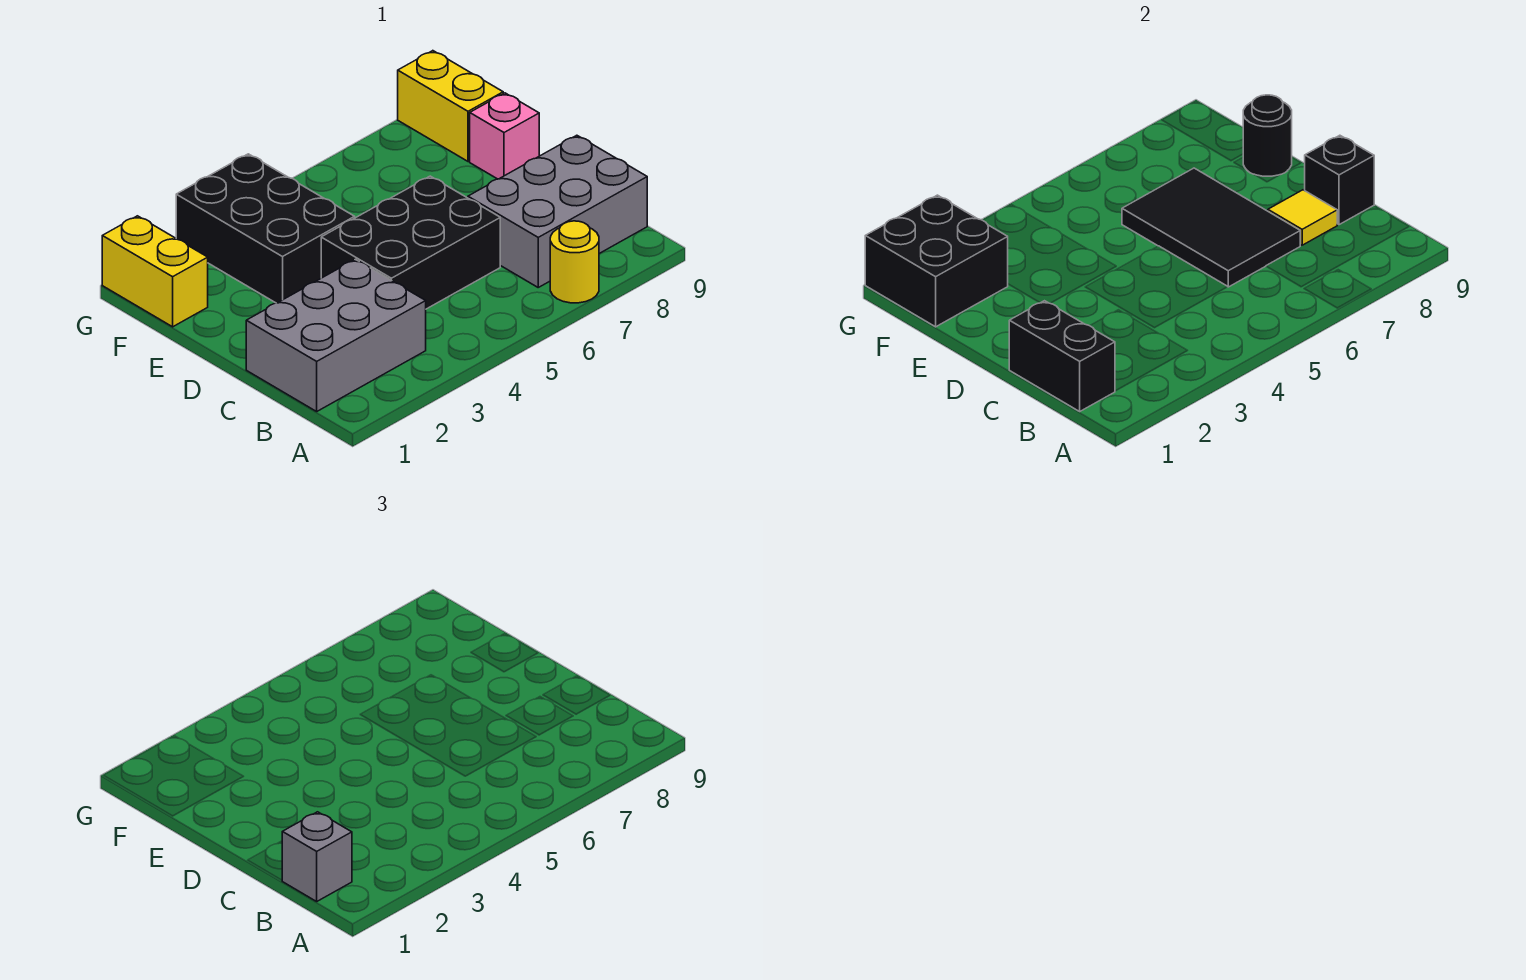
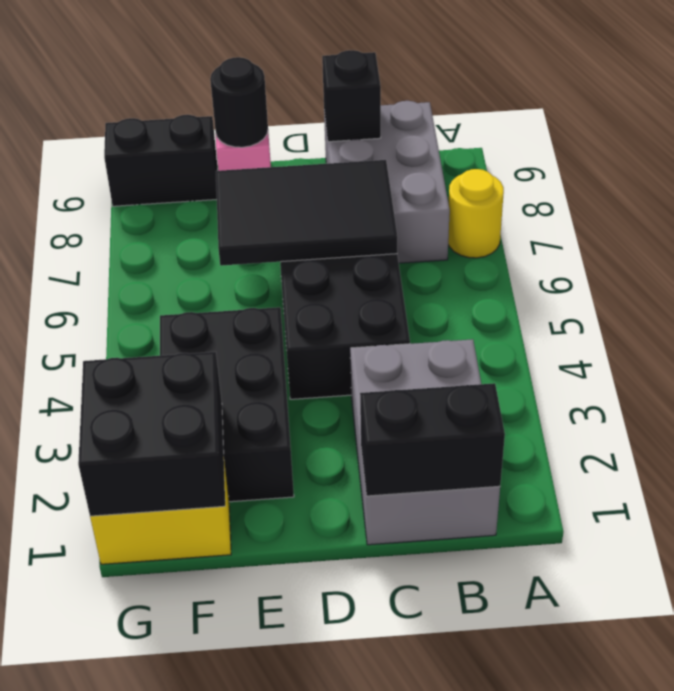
grey 1x1 brick [282,812,352,901] -> none
yellow 1x1 tile [1268,190,1337,245] -> none
black 2x3 brick [176,154,355,303] -> black 2x3 brick turned to [160,307,294,502]
yellow 1x2 brick [398,51,503,161] -> black 1x2 brick [104,115,218,206]

